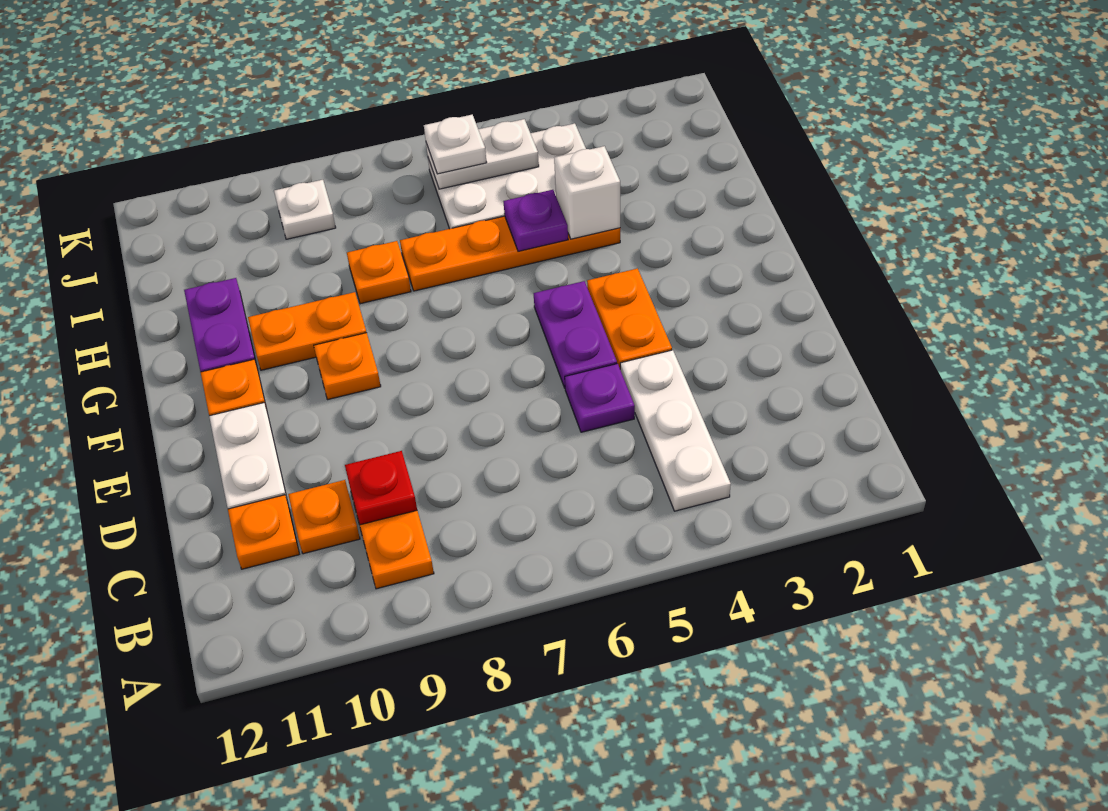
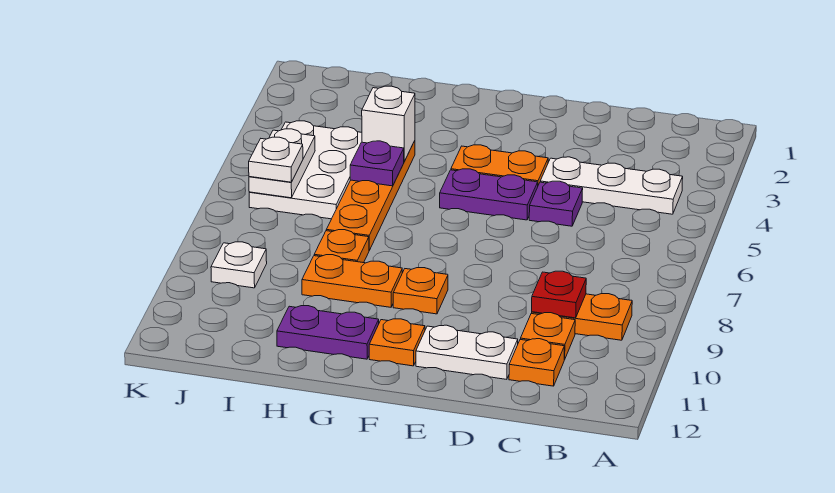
orange 1x2 plate [248,292,366,370] -> orange 1x2 plate turned to [302,255,402,307]

